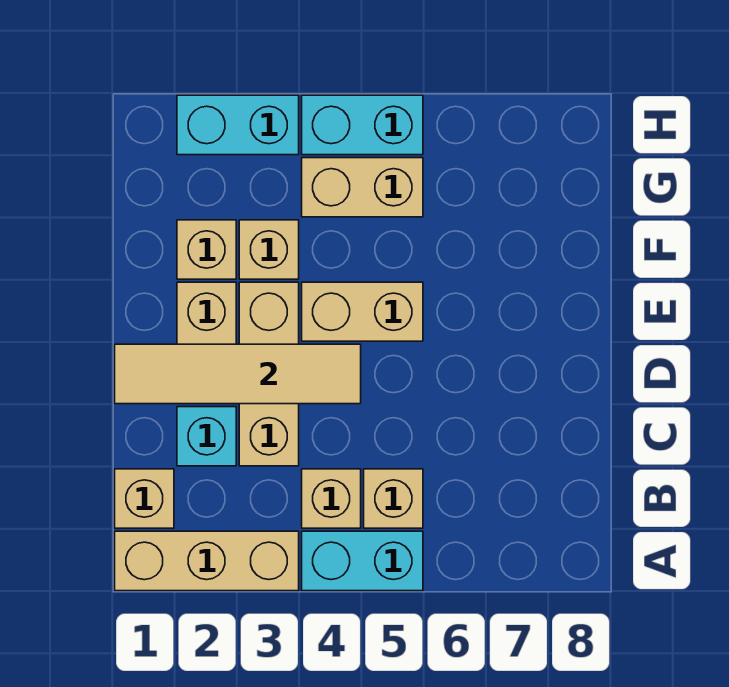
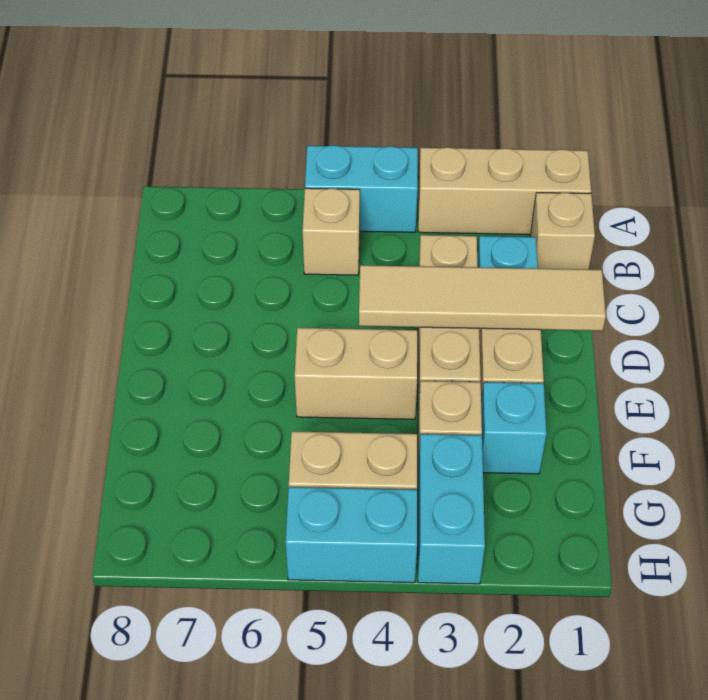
tan 1x1 brick [302,469,361,528] -> none
tan 1x1 brick [177,220,236,279] -> cyan 1x1 brick [481,382,547,474]
cyan 1x2 brick [177,95,299,155] -> cyan 1x2 brick turned to [418,434,485,584]

